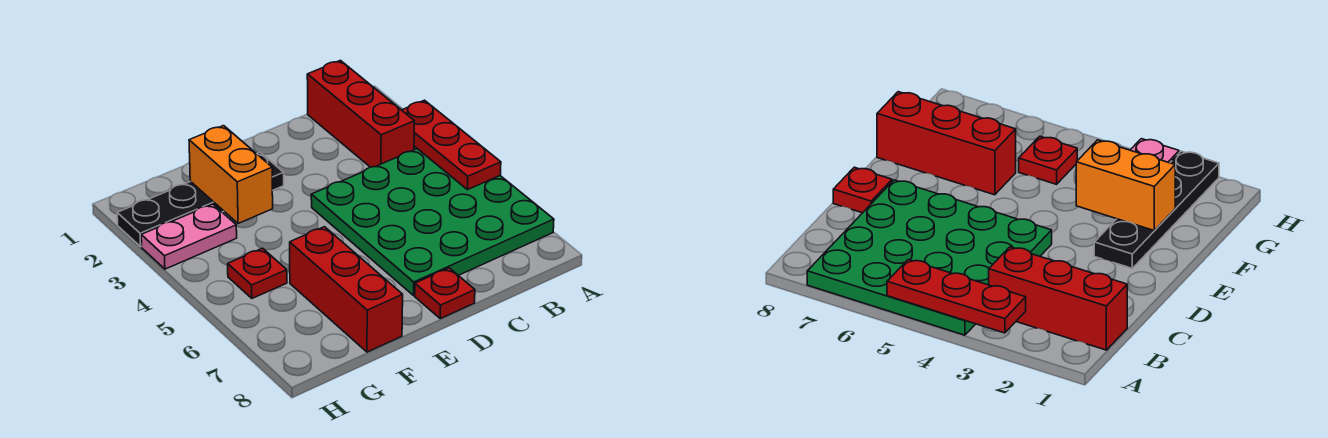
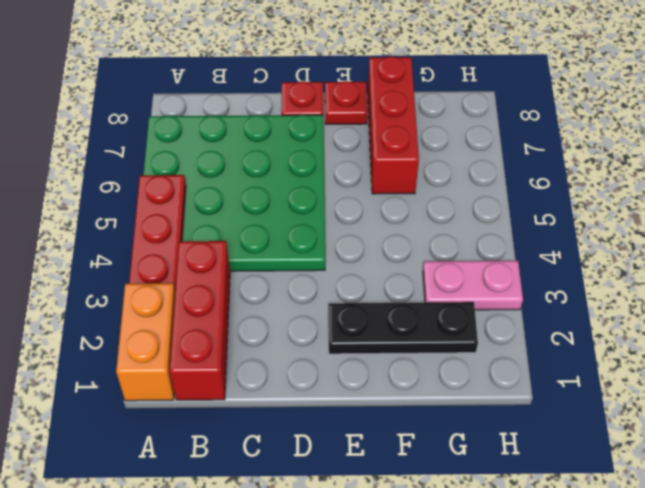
black 1x4 plate [117,152,284,247] -> black 1x3 plate [328,302,478,354]
orange 1x2 brick [189,126,273,224] -> orange 1x2 brick moved to [116,283,175,401]
red 1x1 plate [228,248,287,298] -> red 1x1 plate moved to [325,81,367,124]

